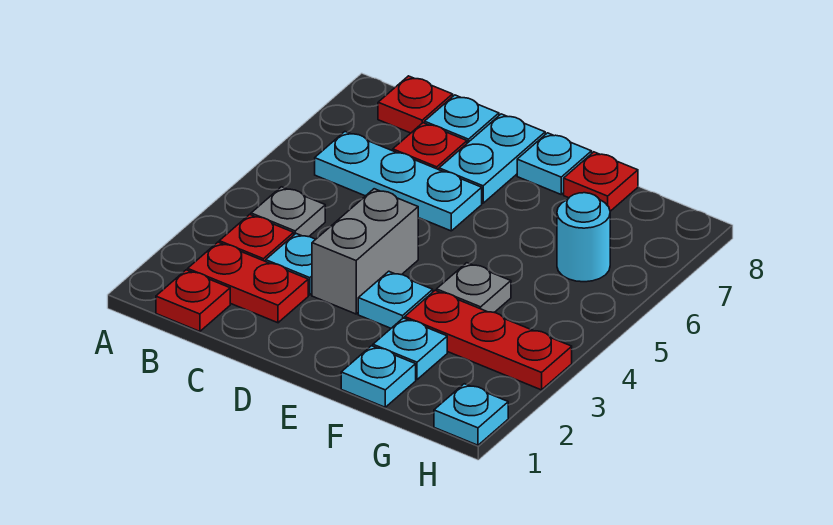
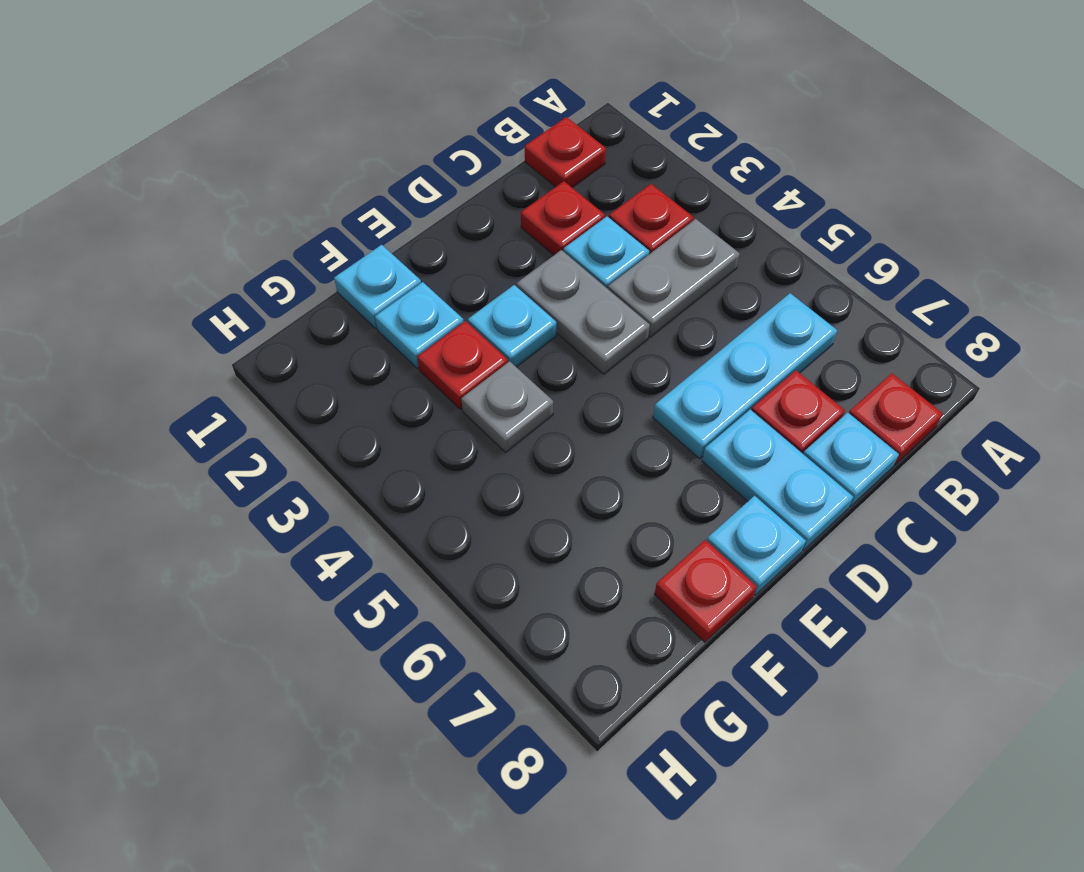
red 1x2 plate [188,242,308,323] -> red 1x1 plate [521,181,605,255]
grey 1x1 plate [251,187,325,237] -> grey 1x2 plate [608,219,740,337]
grey 1x2 brick [312,189,418,314] -> grey 1x2 plate [517,250,650,374]
red 1x3 plate [405,290,572,390] -> red 1x1 plate [417,321,508,409]
cyan 1x1 round brick [557,193,610,282] -> none
cyan 1x1 plate [434,384,508,445] -> none

